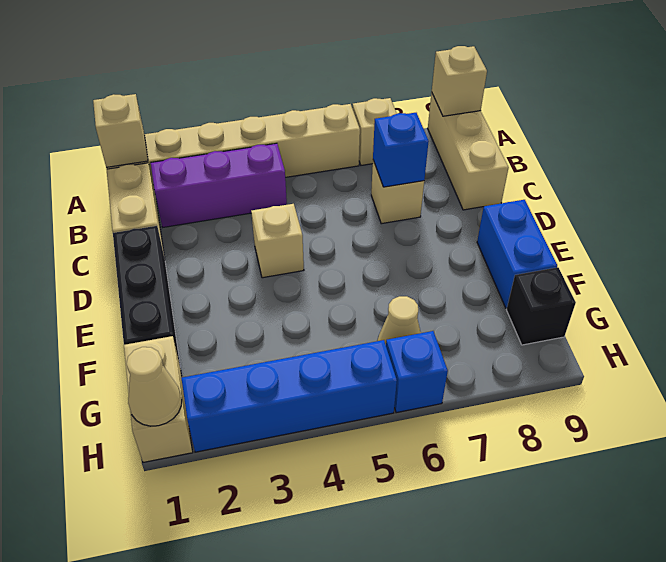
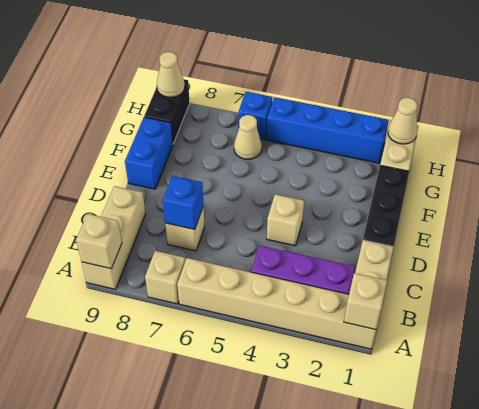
black 1x1 brick [506,267,576,345] -> black 1x2 brick [144,79,190,144]
none -> tan 1x1 cone [157,52,185,97]

